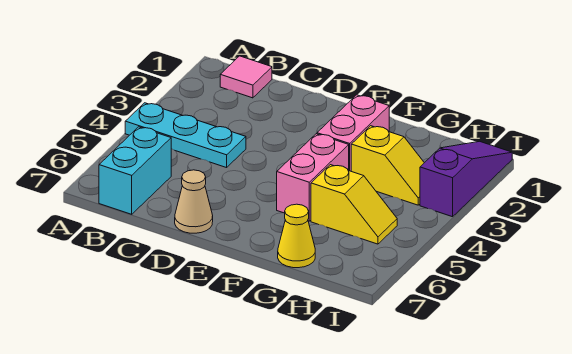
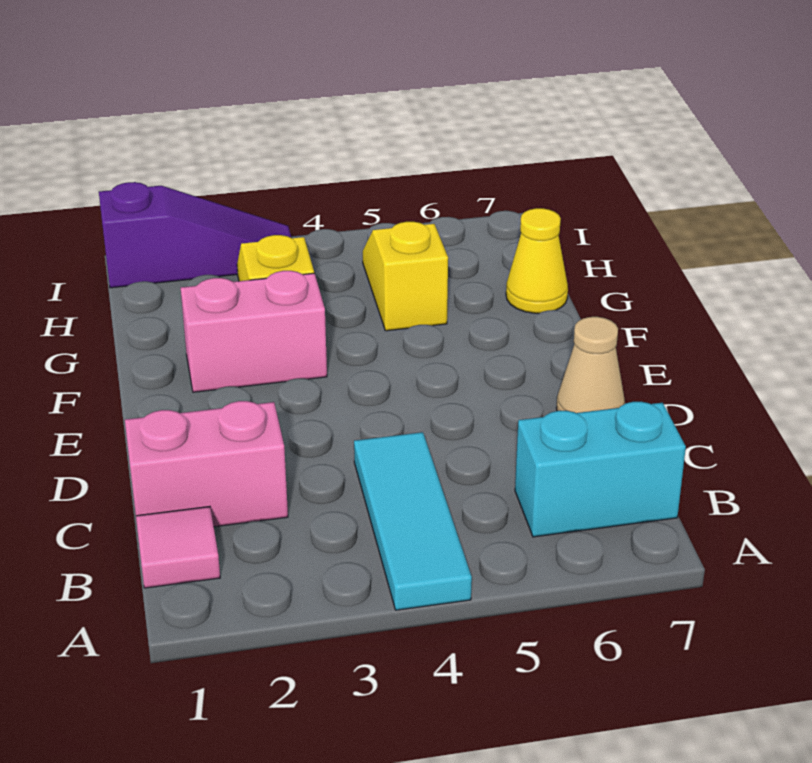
cyan 1x3 plate [125,103,246,168] -> cyan 1x3 tile [354,432,472,610]
pink 1x2 brick [277,134,349,221] -> pink 1x2 brick moved to [125,401,288,527]
purple 1x3 slope [420,141,512,217] -> purple 1x3 slope turned to [99,182,291,288]

